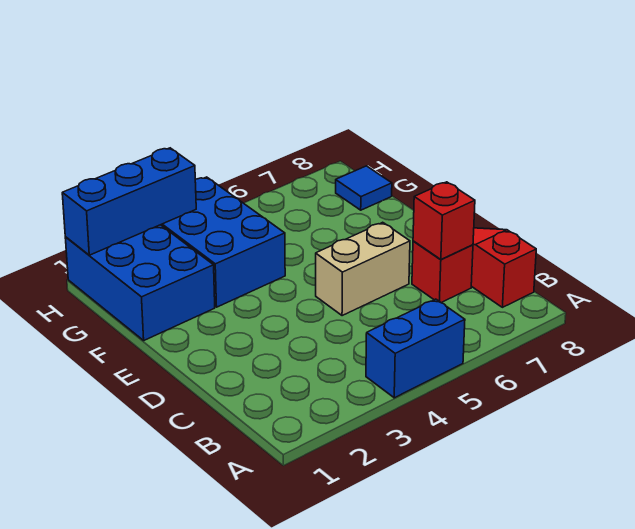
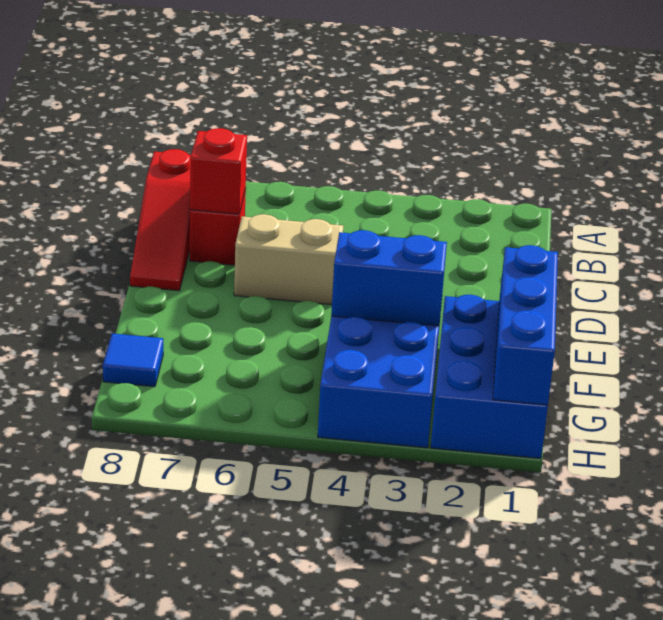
blue 1x2 brick [366,299,465,398] -> blue 1x2 brick moved to [331,230,447,326]
blue 1x3 brick [62,148,196,255] -> blue 1x3 brick turned to [493,245,558,405]

